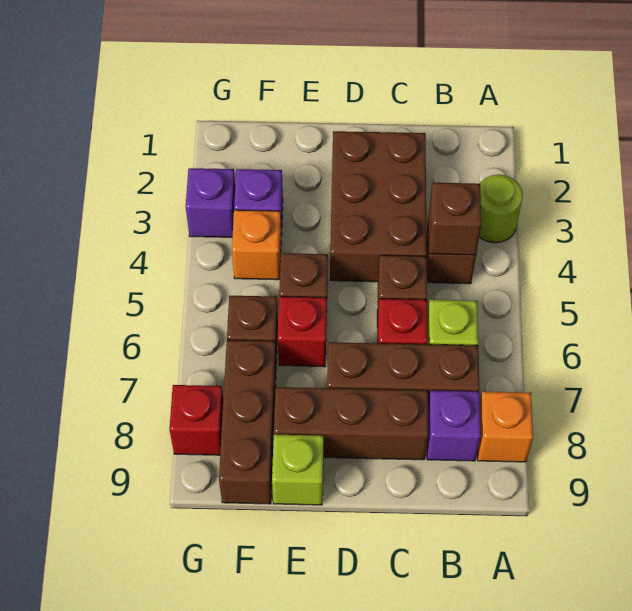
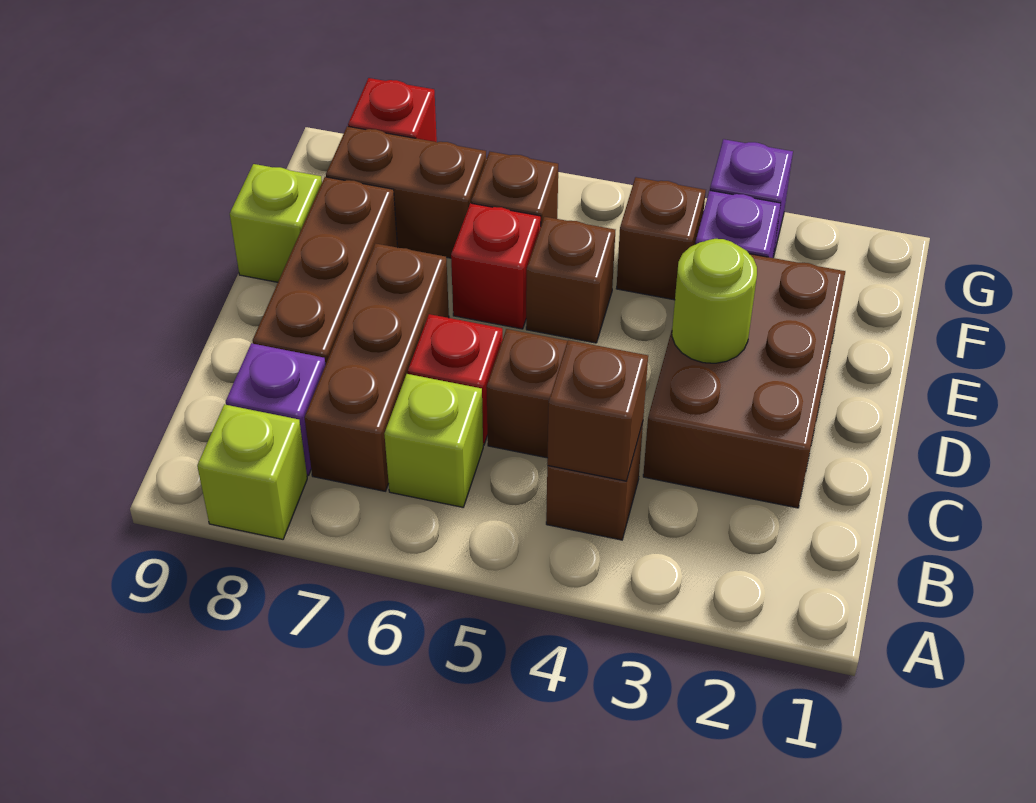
lime 1x1 round brick [479,175,523,243] -> lime 1x1 round brick moved to [672,239,757,363]
orange 1x1 brick [478,392,533,462] -> lime 1x1 brick [197,404,307,539]
brown 2x3 brick [330,131,427,282] -> brown 2x3 brick turned to [643,254,845,508]
orange 1x1 brick [232,210,281,280] -> brown 1x1 brick [616,177,706,300]
brown 1x3 brick [219,340,276,504] -> brown 1x2 brick [326,126,486,258]

